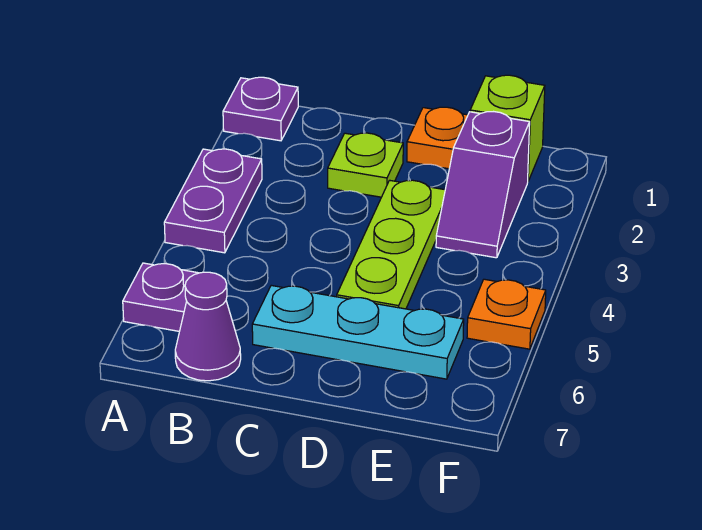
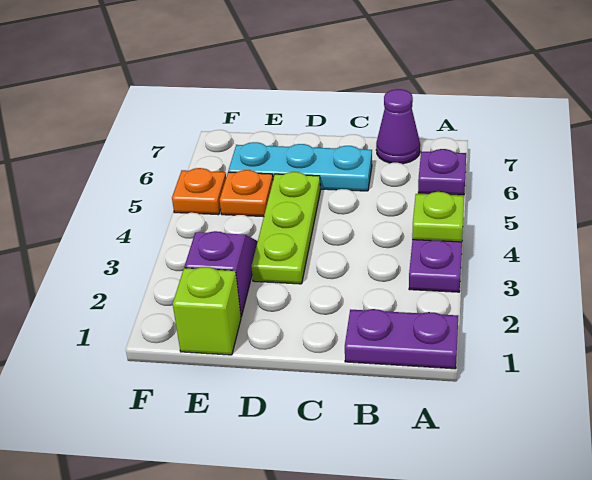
purple 1x1 plate [223,77,298,141] -> purple 1x2 plate [345,309,458,369]
lime 1x1 plate [328,133,403,197] -> lime 1x1 plate moved to [412,192,464,242]
orange 1x1 plate [407,107,468,169] -> orange 1x1 plate moved to [220,170,273,217]

